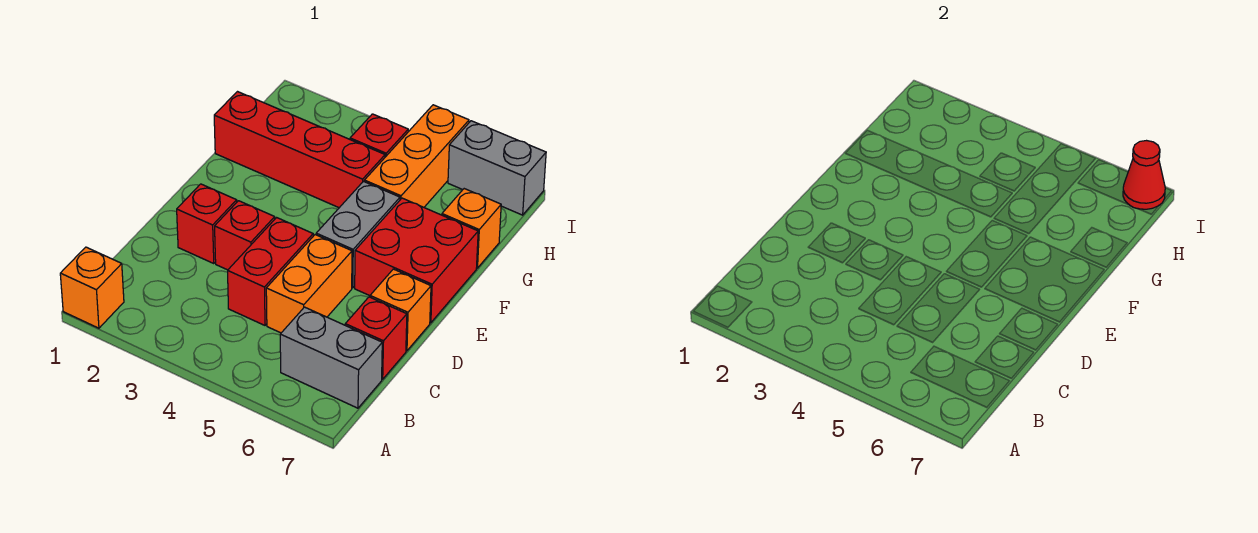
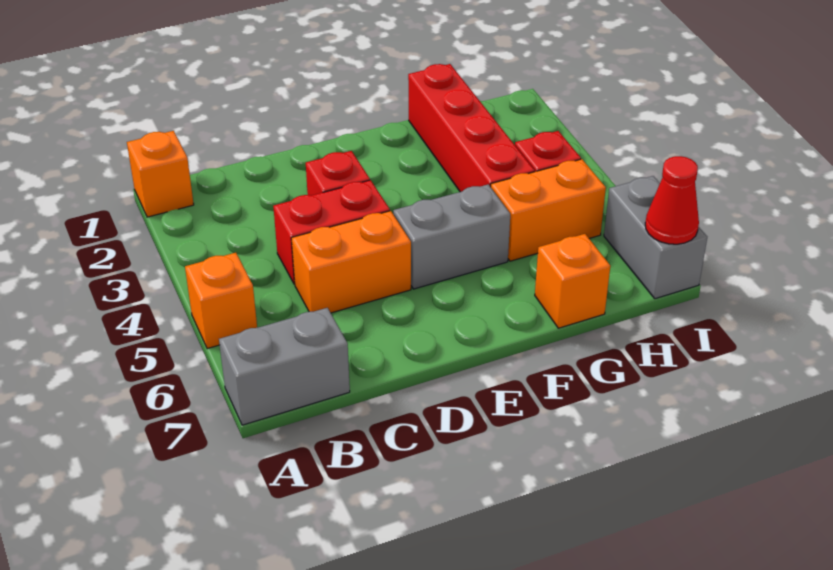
grey 1x2 brick [280,307,382,408] -> grey 1x2 brick turned to [219,308,350,425]
red 1x1 brick [345,297,407,379] -> none
red 1x1 brick [177,184,237,263] -> none
orange 1x1 brick [370,269,431,351] -> orange 1x1 brick moved to [185,253,257,349]
red 2x2 brick [355,198,478,323] -> none
orange 1x3 brick [364,105,469,207] -> orange 1x2 brick [491,159,606,261]

